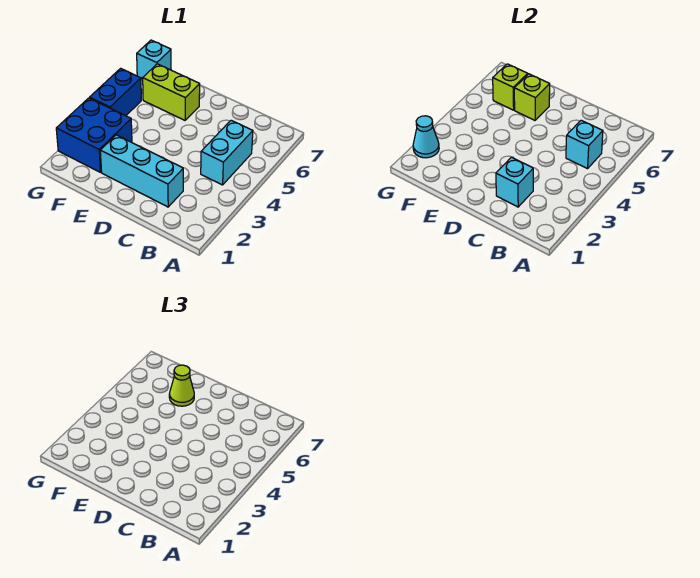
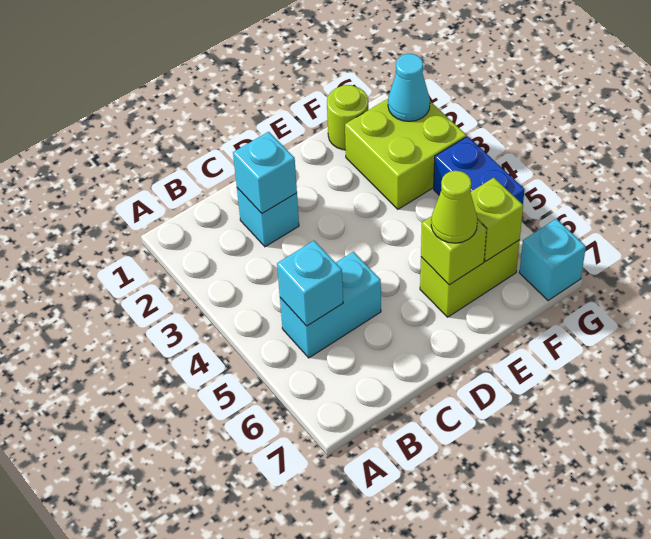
cyan 1x2 brick [201,120,253,185] -> cyan 1x2 brick turned to [280,252,381,358]
cyan 1x3 brick [100,135,183,207] -> cyan 1x1 brick [237,188,299,247]
none -> lime 1x1 round brick [327,85,368,150]
blue 2x2 brick [56,98,132,172] -> lime 2x2 brick [345,99,466,209]

